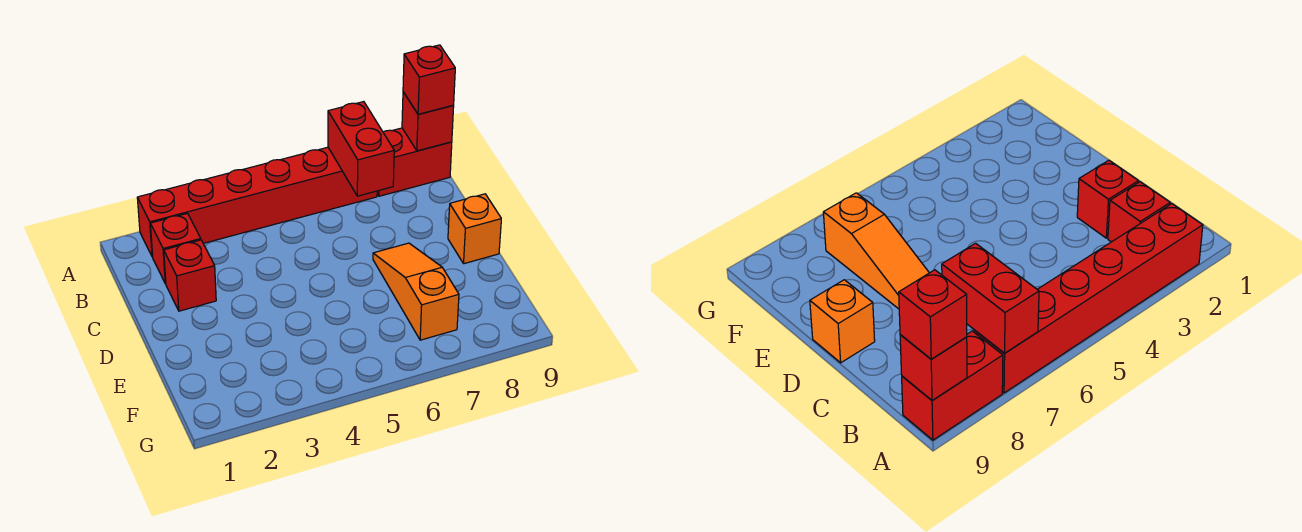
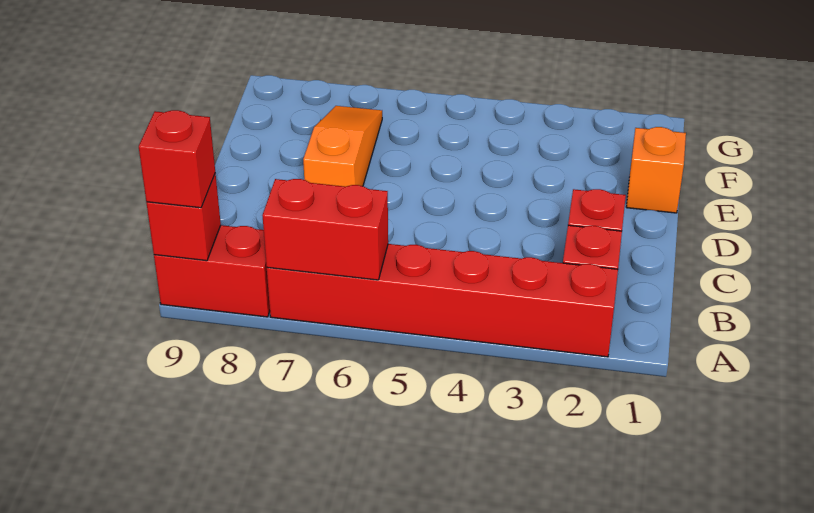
red 1x2 brick [328,102,394,196] -> red 1x2 brick turned to [262,179,388,280]
orange 1x3 slope [373,243,459,340] -> orange 1x3 slope turned to [303,106,382,187]
orange 1x1 brick [448,194,501,264] -> orange 1x1 brick moved to [626,127,686,213]

